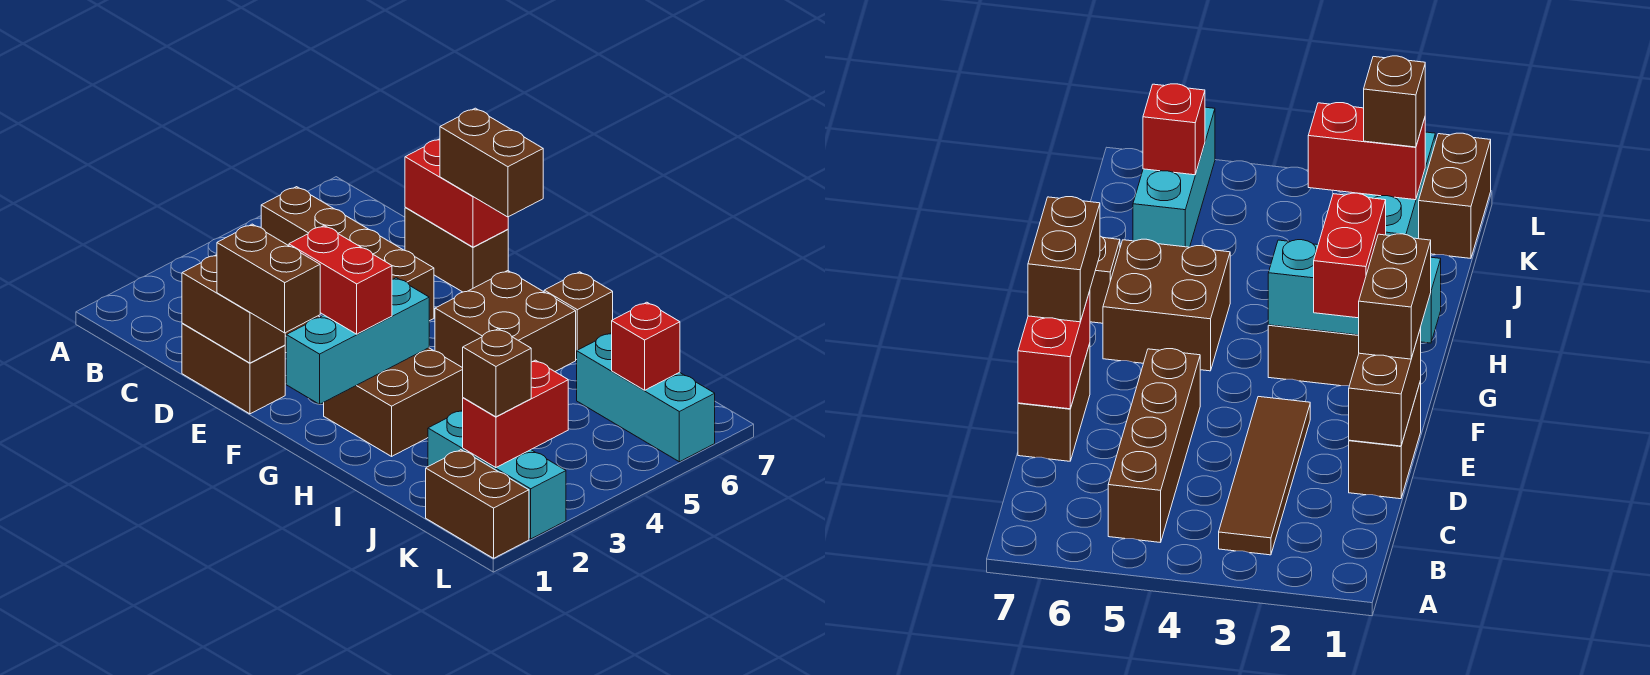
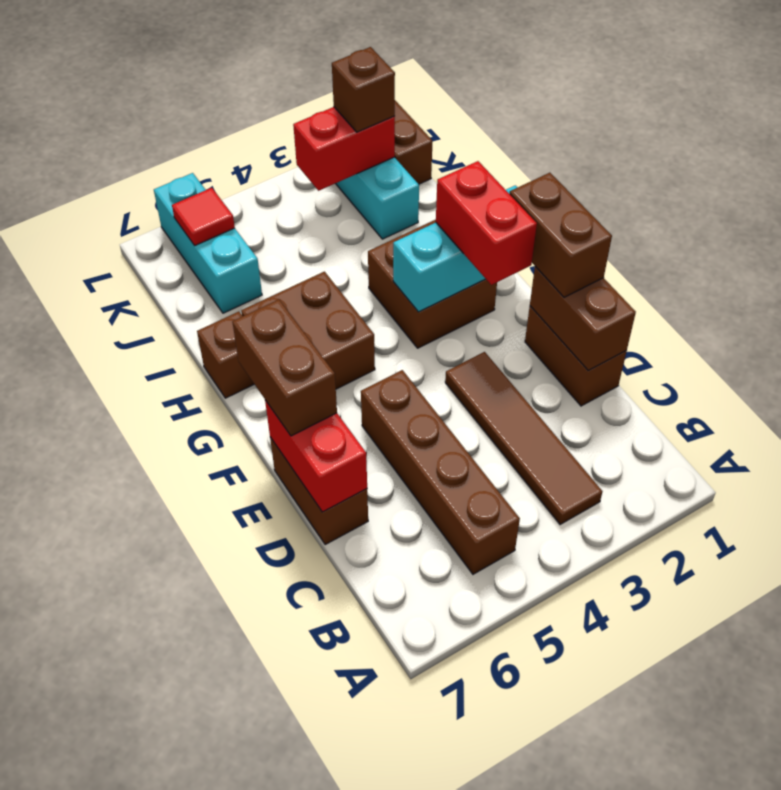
red 1x1 brick [612,302,680,390] -> red 1x1 tile [172,188,235,245]

